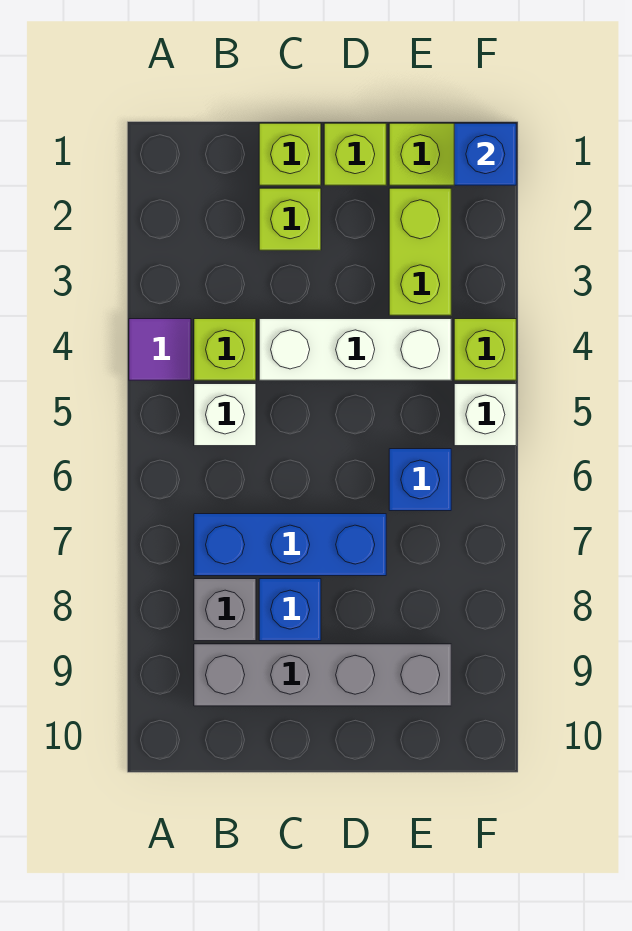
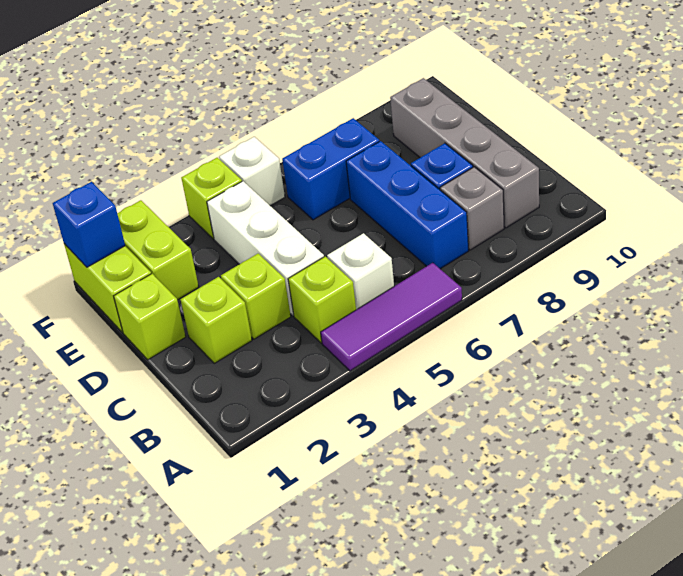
purple 1x1 tile [129,319,191,380] -> purple 1x3 tile [321,263,462,371]
lime 1x1 brick [259,123,321,185] -> lime 1x1 brick moved to [221,254,291,339]
lime 1x2 brick [389,188,451,315] -> lime 1x2 brick turned to [117,200,199,300]
blue 1x1 brick [389,449,451,511] -> blue 1x2 brick [282,118,379,220]

